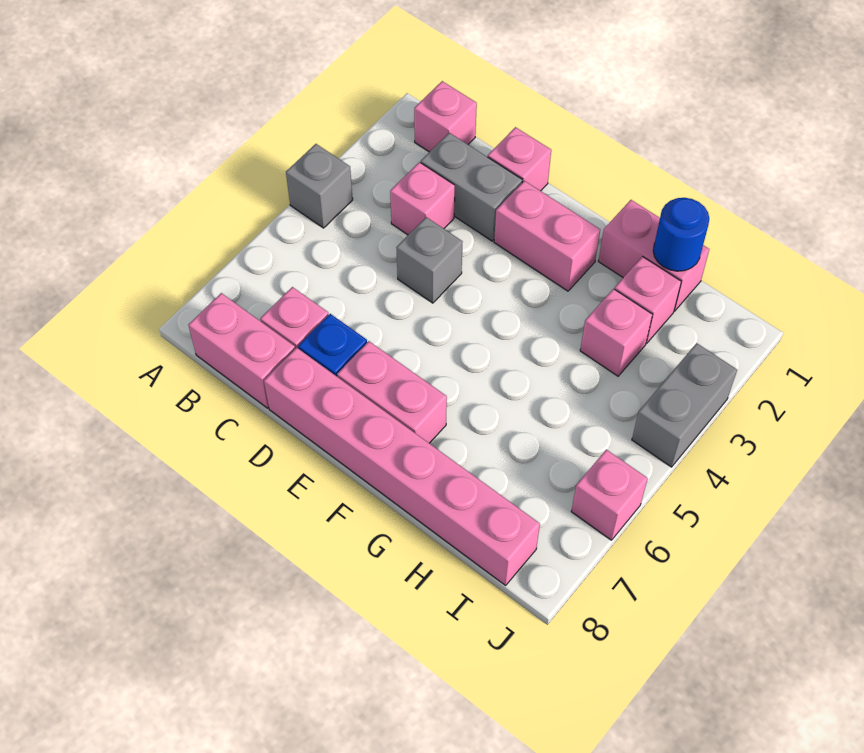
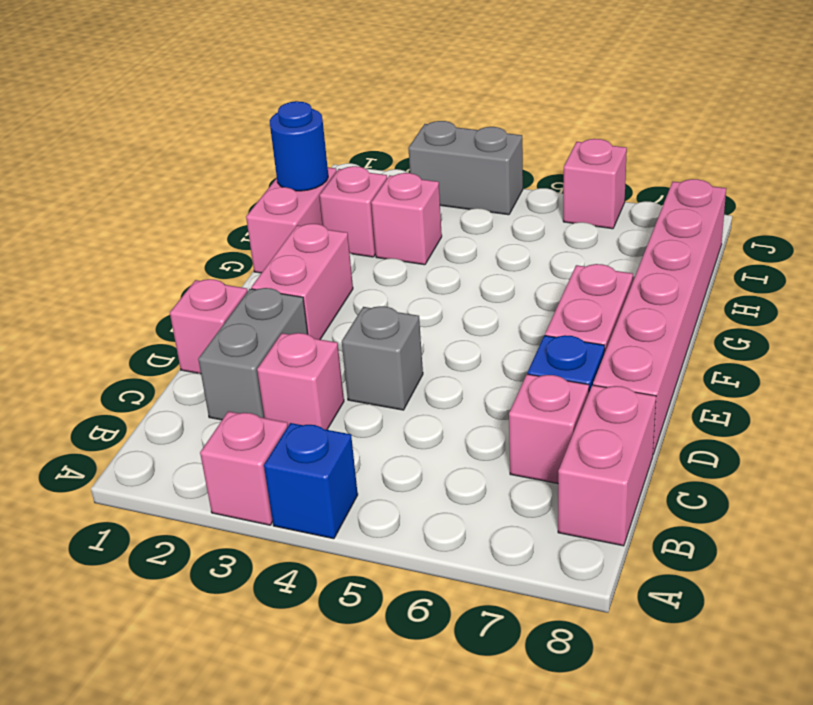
grey 1x1 brick [286,144,353,228] -> blue 1x1 brick [264,423,358,539]
pink 1x1 brick [414,81,477,152] -> pink 1x1 brick moved to [200,411,288,525]

